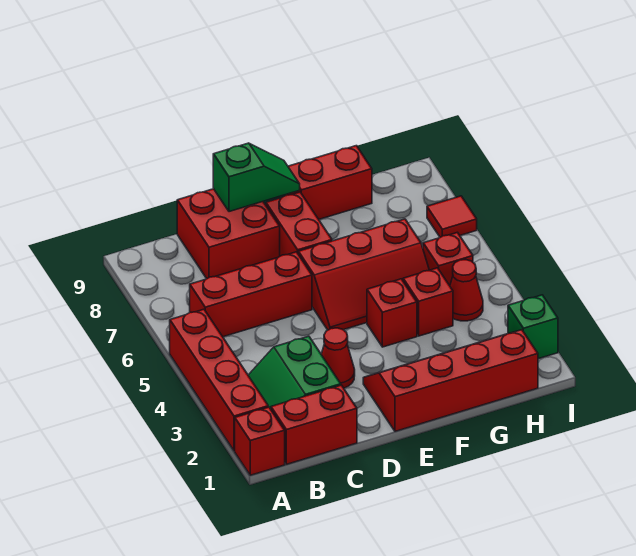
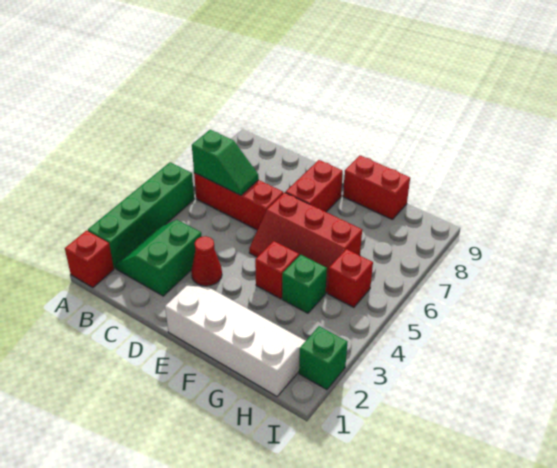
red 1x4 brick [170,309,268,451] -> green 1x4 brick [88,162,194,268]
red 1x2 brick [271,385,357,464] -> none
red 2x2 brick [177,189,280,279] -> none
green 1x2 slope [213,143,300,212] -> green 1x2 slope moved to [192,130,259,195]
red 2x4 slope [363,330,538,431] -> white 2x4 slope [165,286,305,396]
red 1x1 brick [403,268,453,336] -> green 1x1 brick [282,255,327,313]
red 1x1 cone [450,260,483,321] -> none
red 1x1 tile [427,196,477,237] -> none

